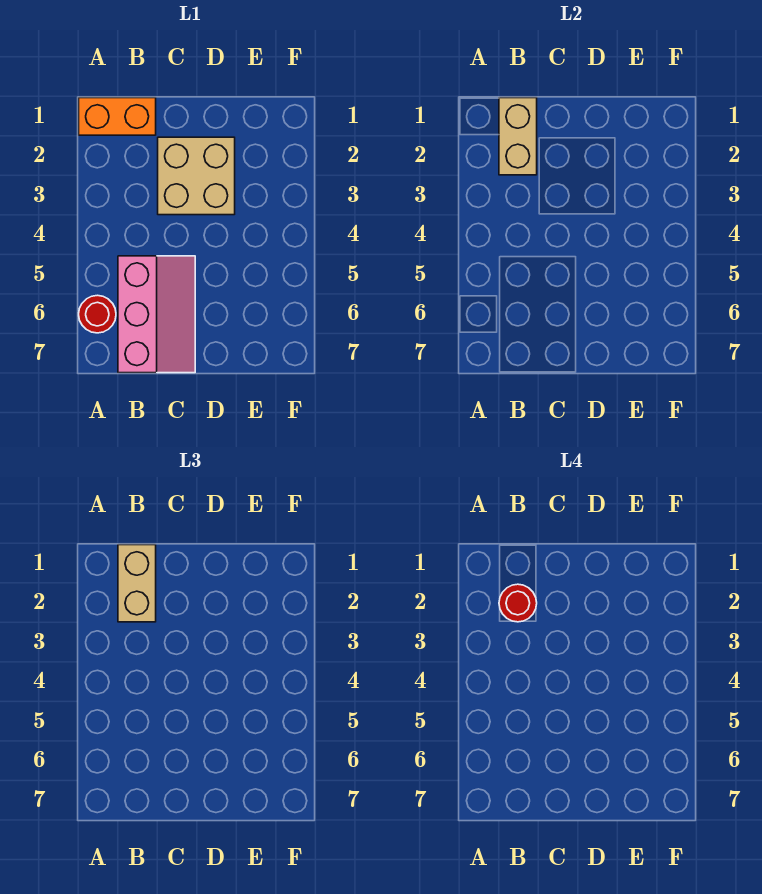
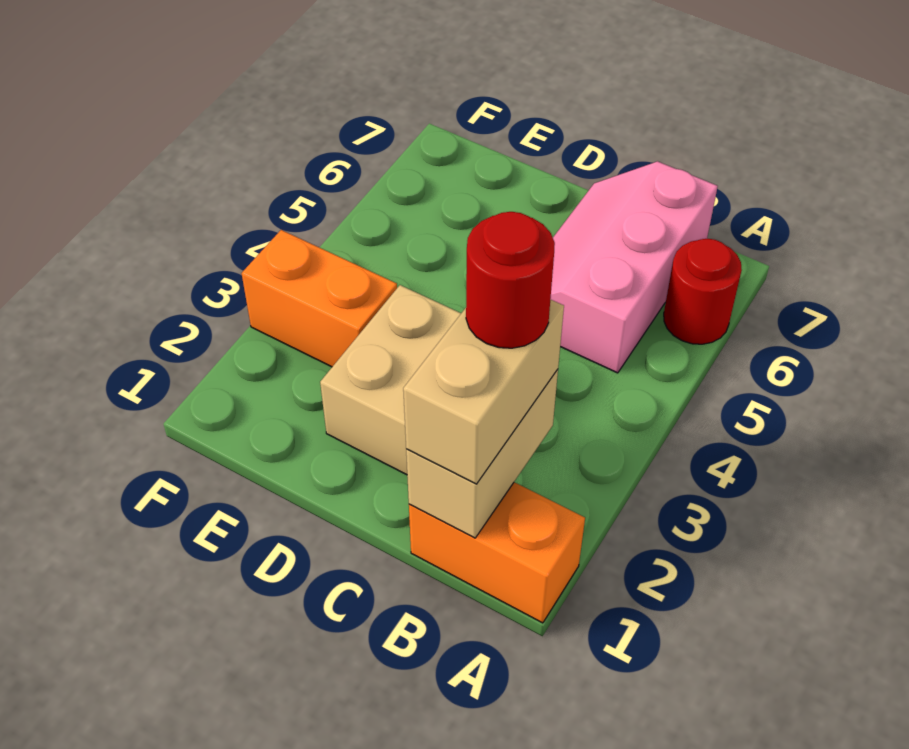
none -> orange 1x2 brick [242,230,397,367]

